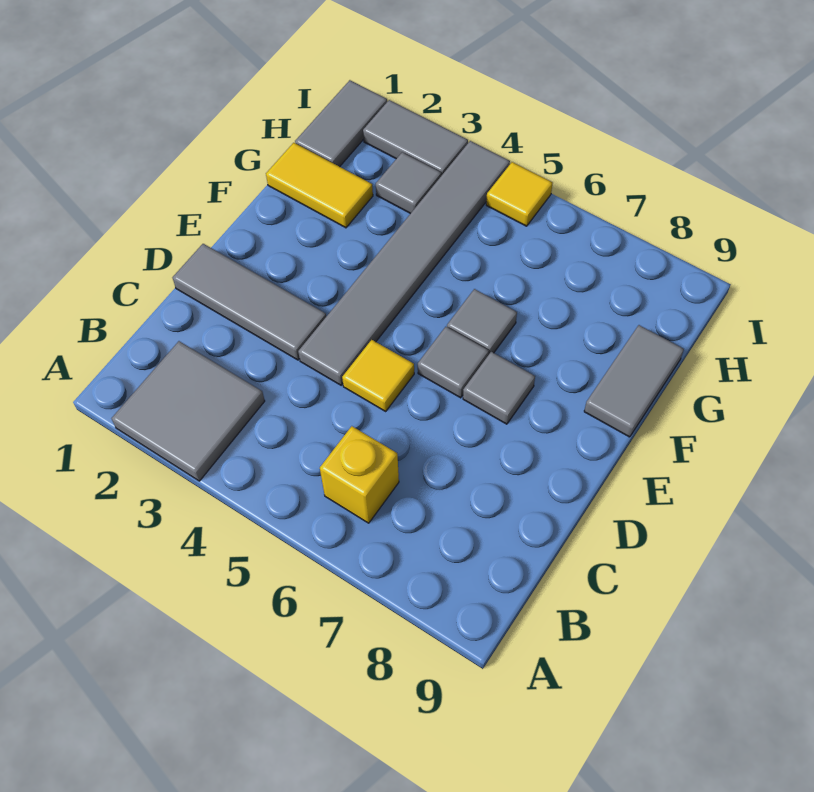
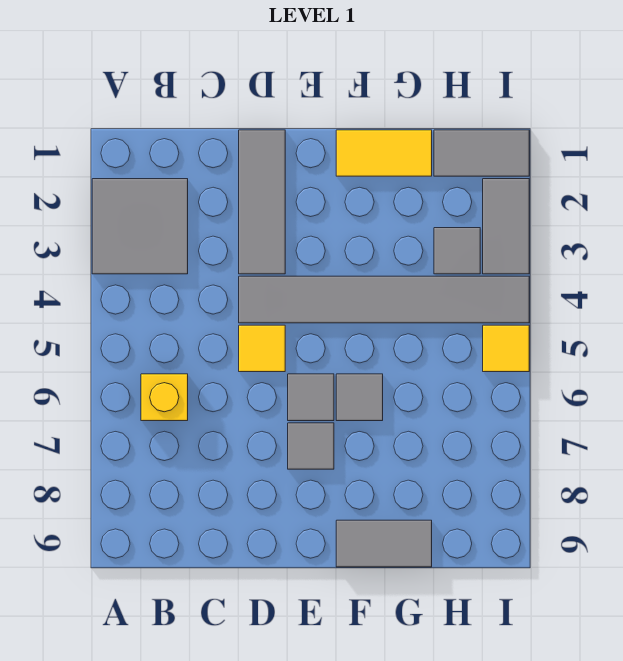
yellow 1x2 tile [266,143,373,228] -> yellow 1x2 tile turned to [336,130,432,176]

